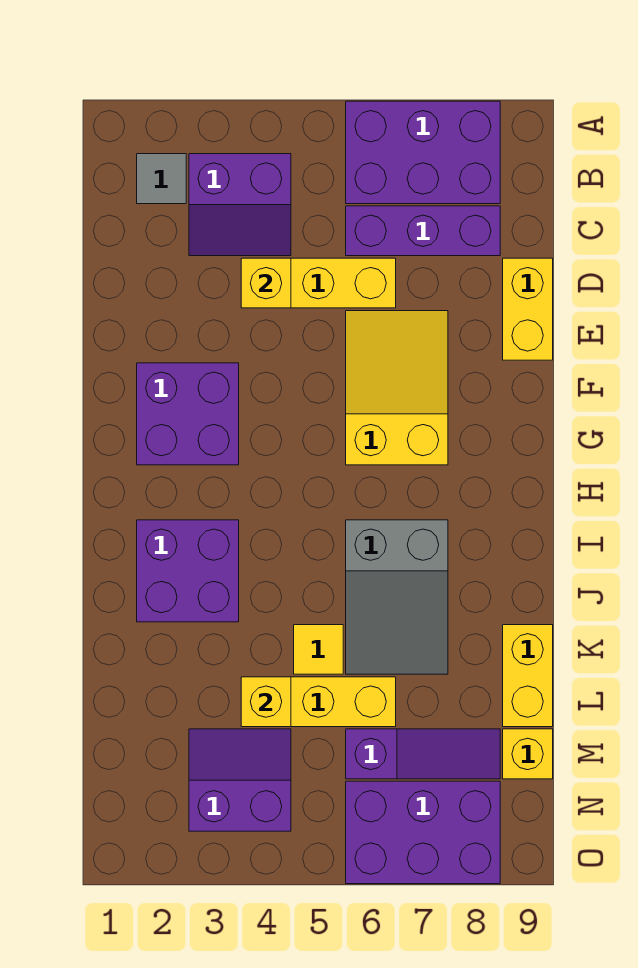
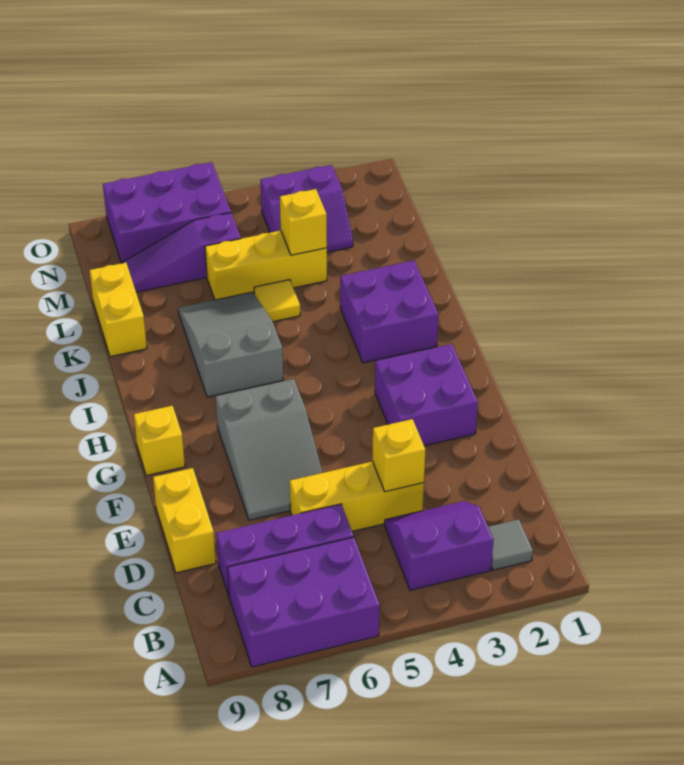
yellow 2x3 slope [346,311,448,465] -> grey 2x3 slope [215,379,323,520]
yellow 1x1 brick [503,729,553,779] -> yellow 1x1 brick moved to [134,406,185,476]

